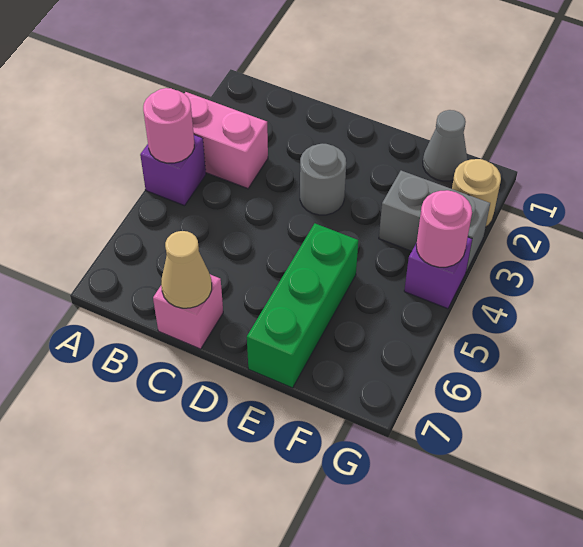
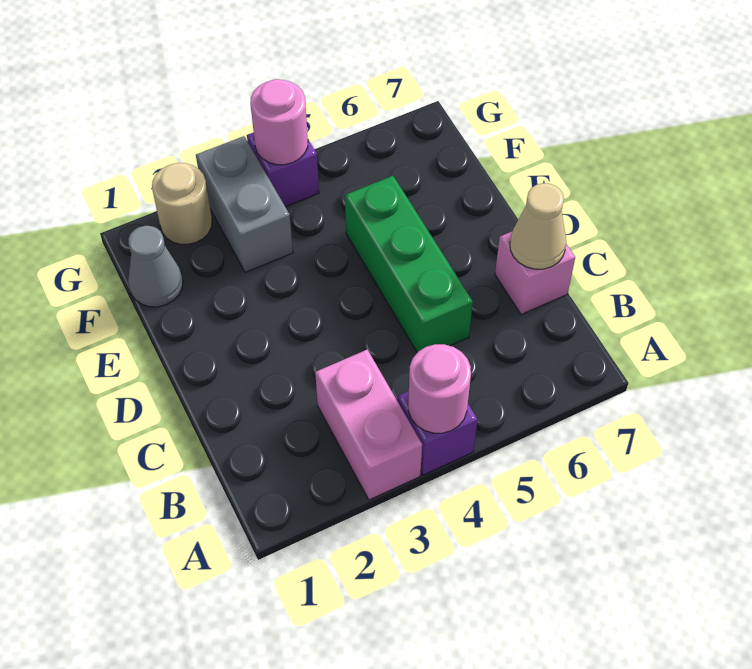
grey 1x1 round brick [300,144,346,215] -> none
green 1x3 brick [247,224,358,388] -> green 1x3 brick turned to [345,176,473,353]

